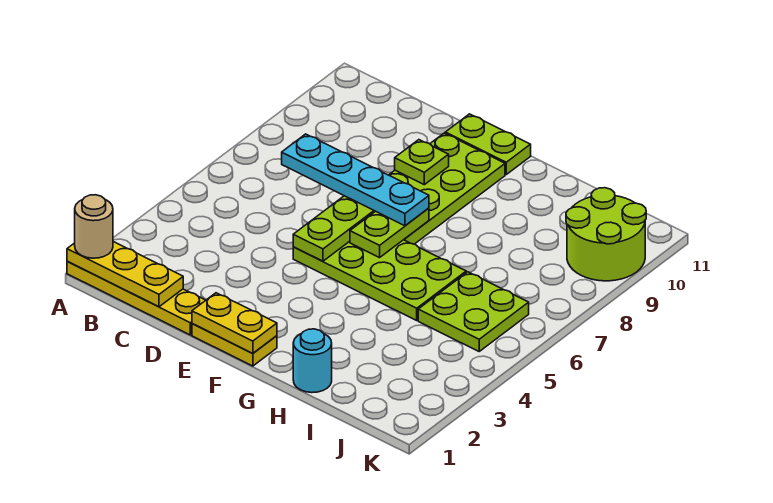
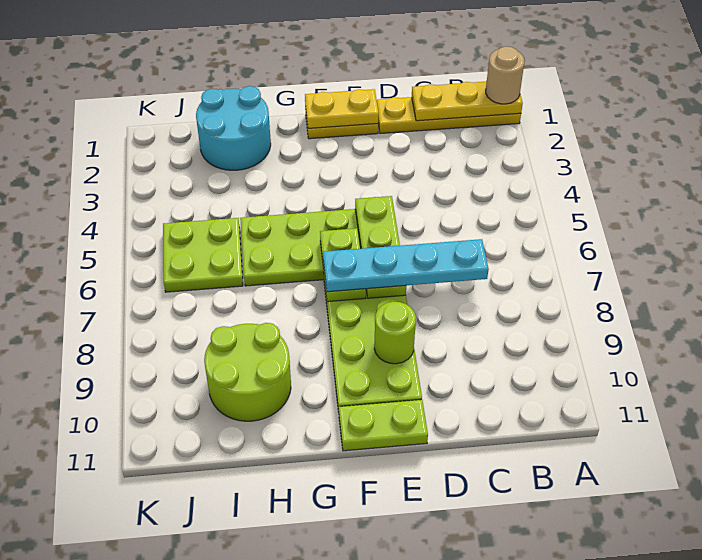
lime 1x1 plate [395,140,449,185] -> lime 1x1 round brick [374,302,416,364]
cyan 1x1 round brick [293,329,332,393] -> cyan 2x2 round brick [196,86,271,170]
lime 2x2 round brick [566,188,646,281] -> lime 2x2 round brick moved to [204,323,291,421]

